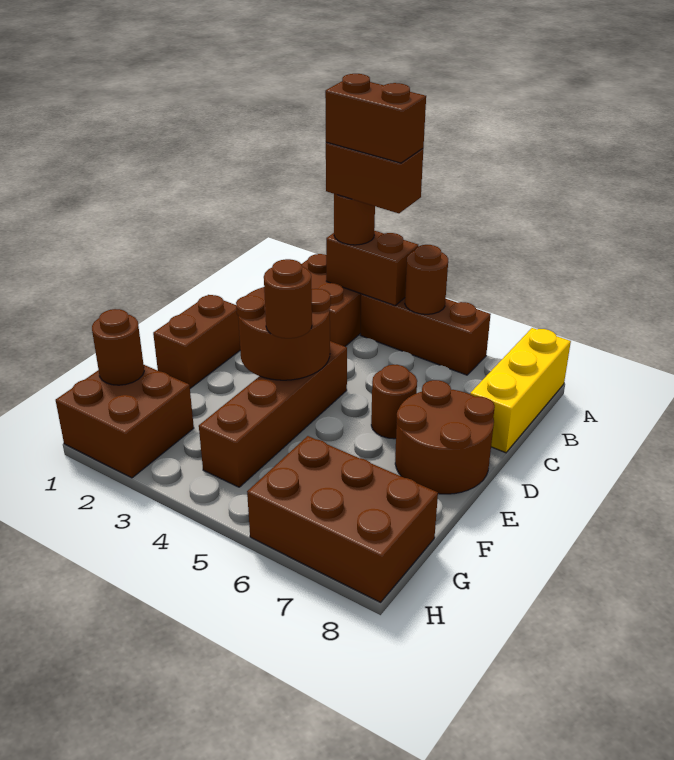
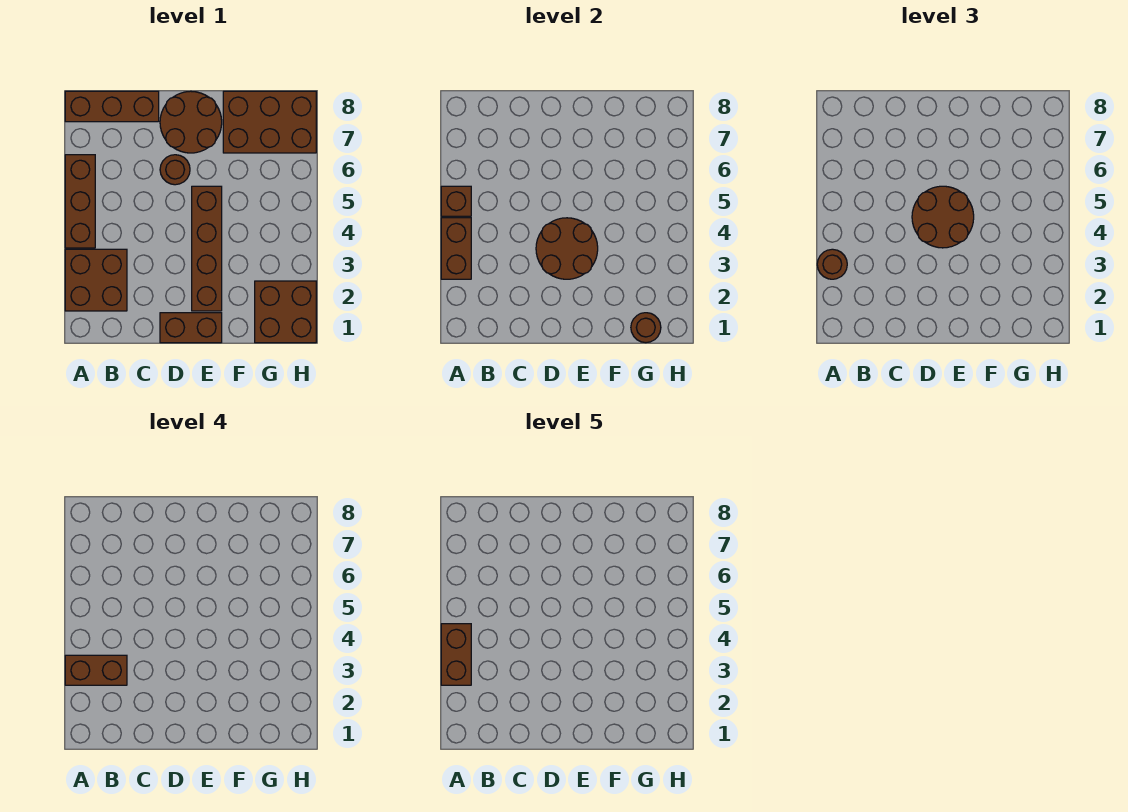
brown 1x2 brick [326,142,423,213] -> brown 1x2 brick turned to [65,655,127,685]
brown 1x1 round brick [405,245,448,314] -> brown 1x1 brick [441,186,471,216]
yellow 1x3 brick [470,328,571,453] -> brown 1x3 brick [65,91,159,122]
brown 1x4 brick [199,341,347,487] -> brown 1x4 brick turned to [192,186,222,311]
brown 1x1 round brick [264,259,312,338] -> brown 2x2 round brick [912,186,974,248]
brown 2x3 brick [247,436,438,602] -> brown 2x3 brick turned to [223,91,316,153]

